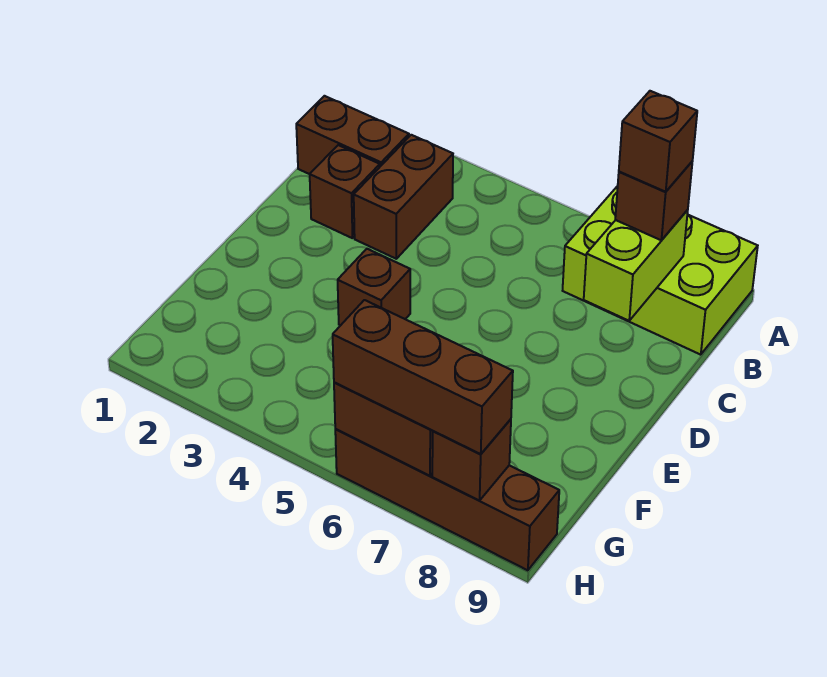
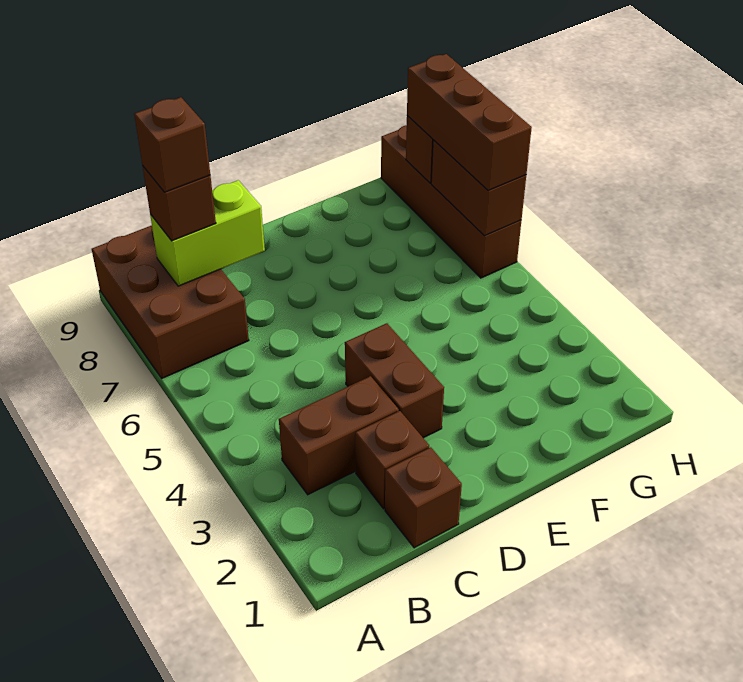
lime 2x3 brick [563,186,758,355] -> brown 2x3 brick [92,225,249,378]
brown 1x2 brick [296,96,409,174] -> brown 1x2 brick moved to [345,323,444,438]
brown 1x1 brick [338,249,410,325] -> brown 1x1 brick moved to [385,447,462,548]

